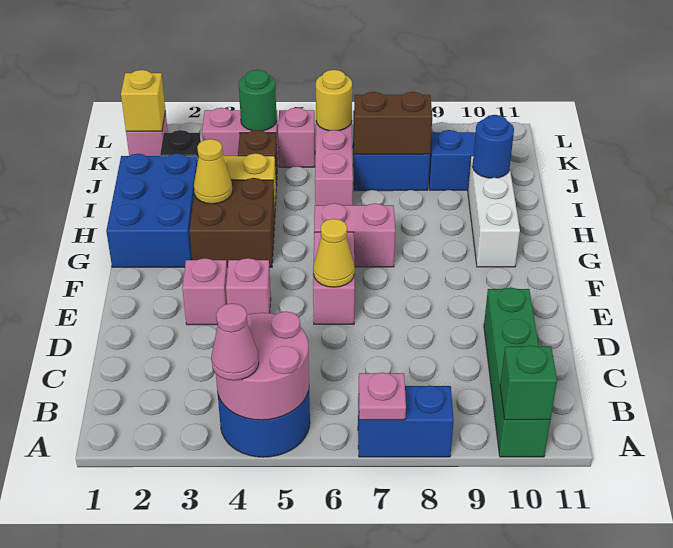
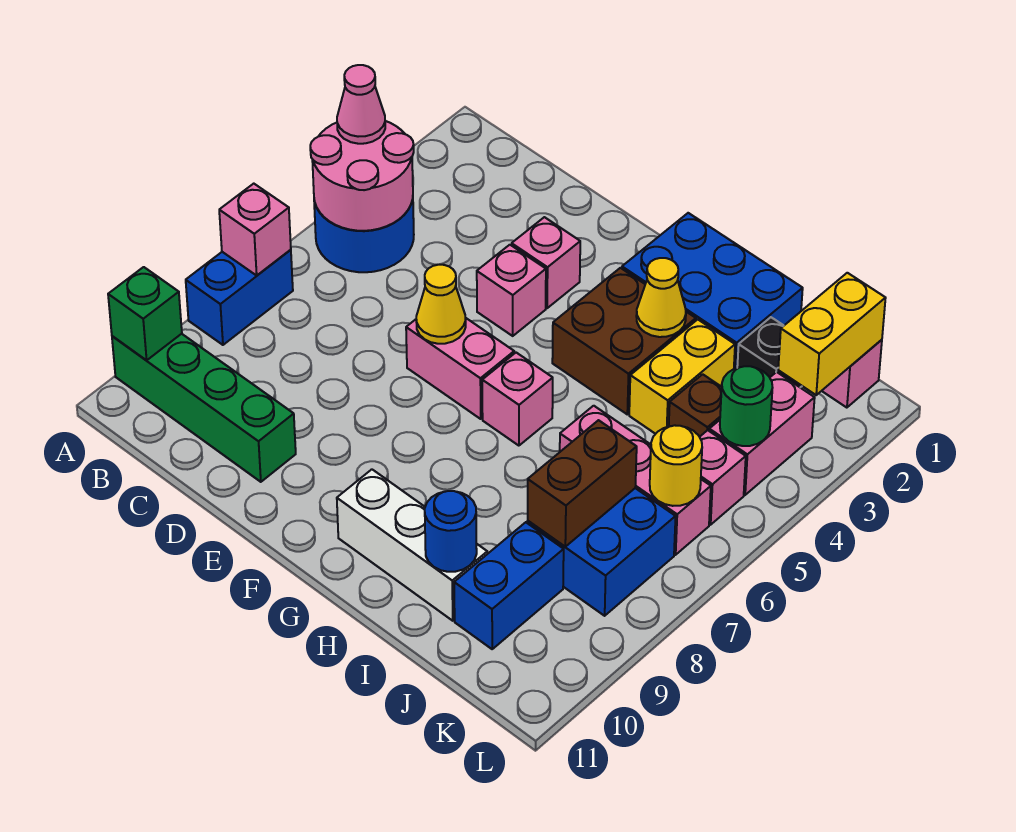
pink 1x1 plate [359,373,406,420] -> pink 1x1 brick [219,184,291,275]
pink 1x2 brick [314,203,395,267] -> pink 1x1 brick [482,353,553,446]
yellow 1x1 brick [121,70,165,131] -> yellow 1x2 brick [778,273,886,395]

